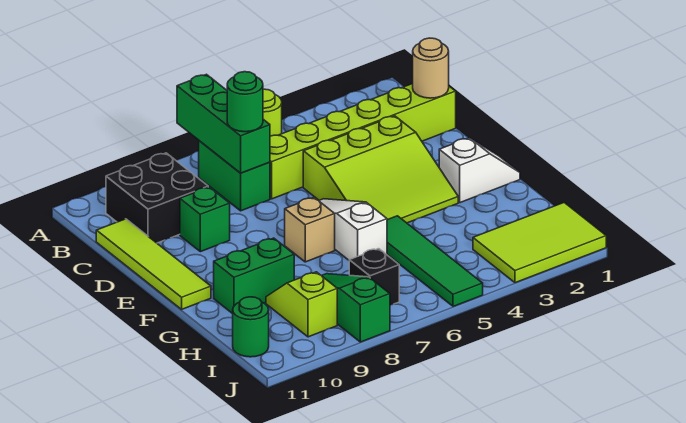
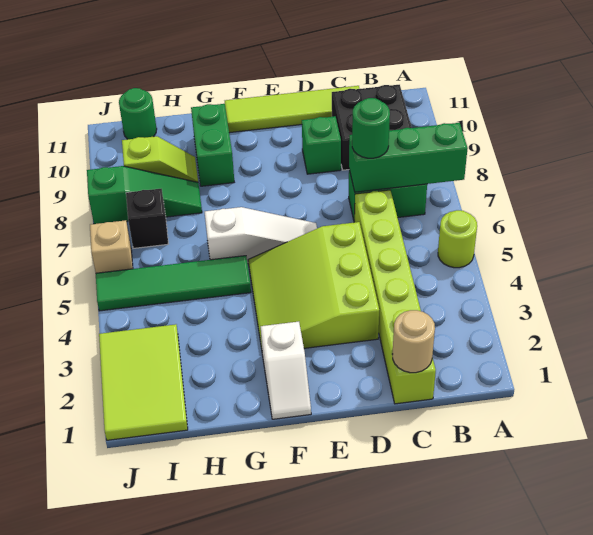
tan 1x1 brick [285,198,335,262] -> tan 1x1 brick moved to [90,220,133,273]

